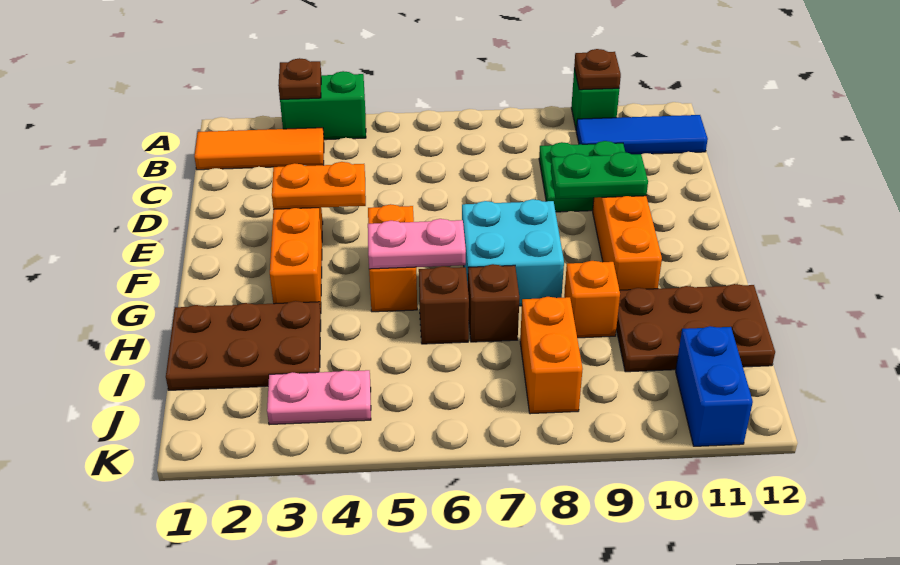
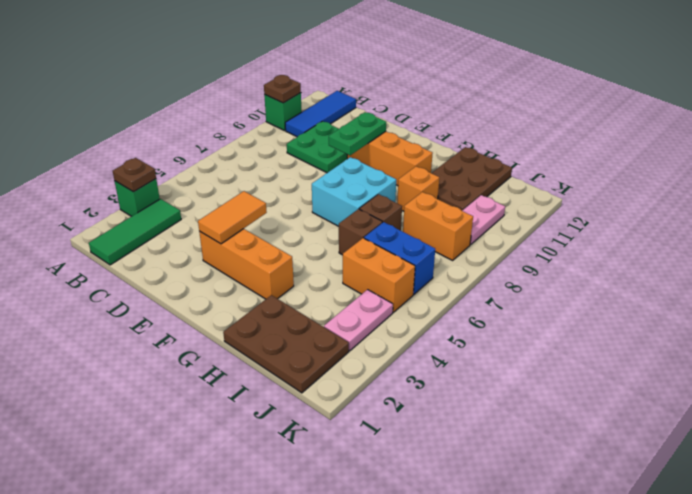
green 1x2 brick [280,71,366,140] -> green 1x1 brick [115,179,160,216]
orange 1x3 tile [194,128,324,170] -> green 1x3 tile [89,199,181,265]
orange 1x2 plate [272,162,366,209] -> orange 1x2 tile [198,191,267,244]
orange 1x2 brick [368,204,417,312] -> orange 1x2 brick moved to [343,238,415,312]
pink 1x2 plate [368,219,466,269] -> pink 1x2 plate moved to [462,195,505,245]
brown 2x3 plate [166,301,321,390] -> brown 2x3 plate turned to [223,295,349,393]
blue 1x2 brick [676,326,753,446] -> blue 1x2 brick moved to [364,222,435,294]

